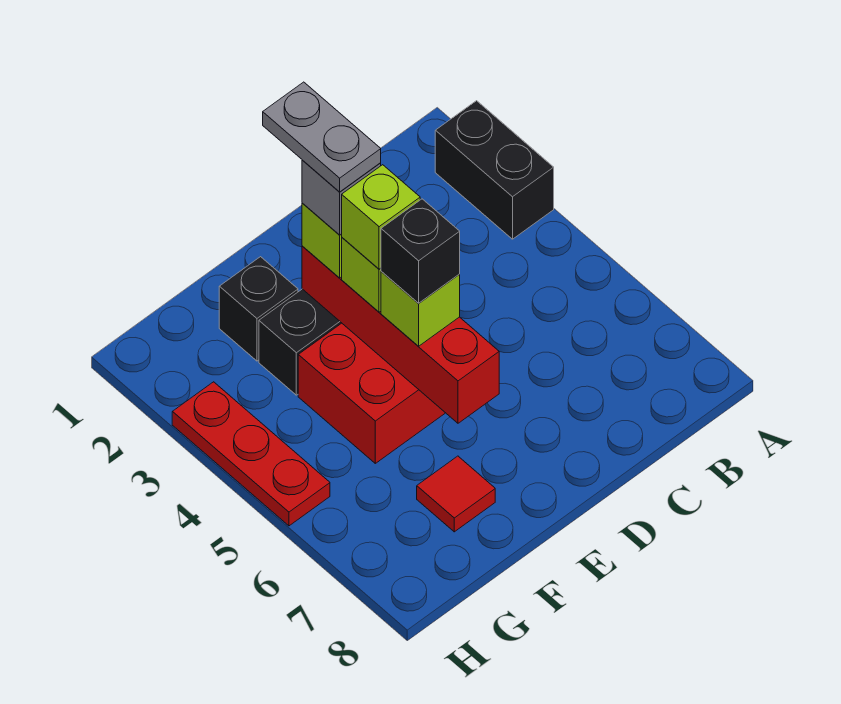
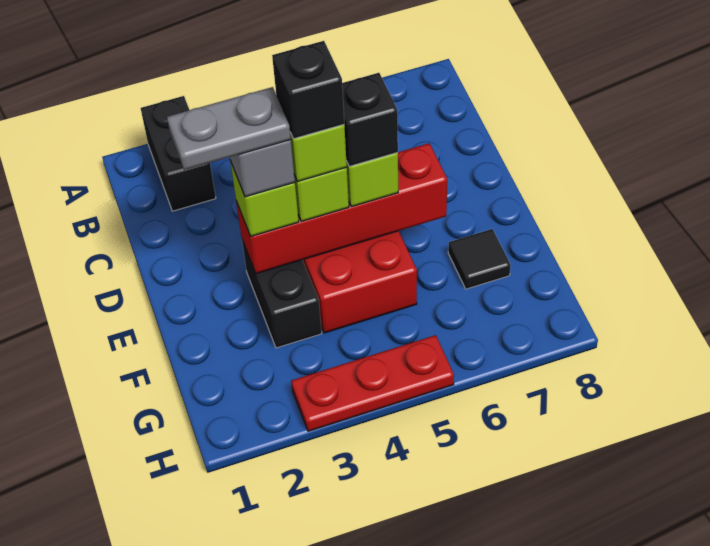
black 1x2 brick [435,101,554,239] -> black 1x2 brick turned to [141,96,216,211]
black 1x1 brick [219,257,298,361] -> black 1x1 brick moved to [272,41,344,139]
red 1x1 tile [417,456,495,532] -> black 1x1 tile [448,229,511,289]

